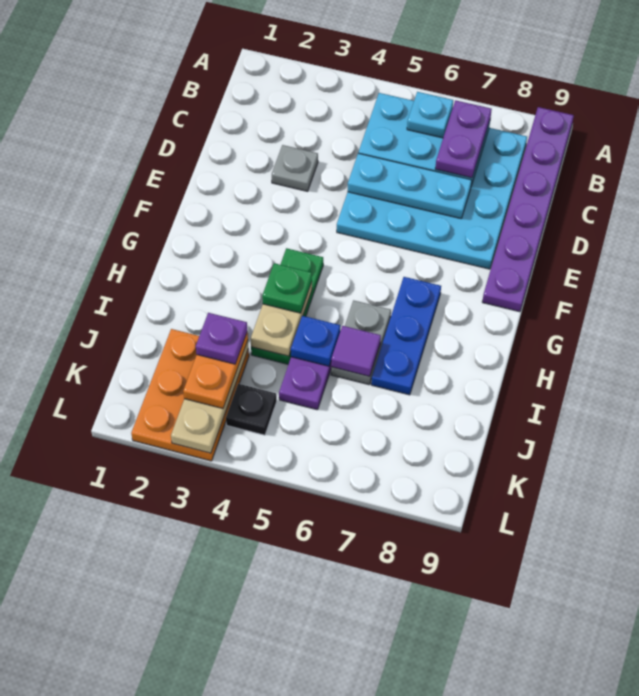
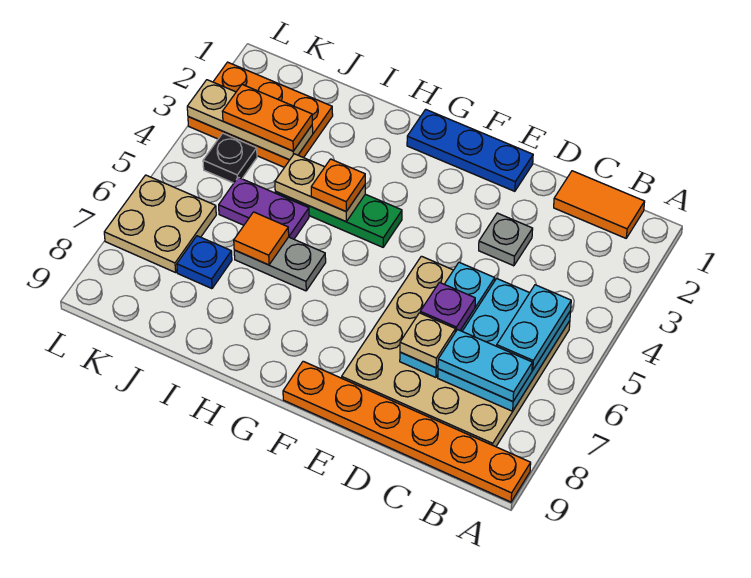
purple 1x6 plate [482,107,574,312] -> orange 1x6 plate [283,361,531,502]
none -> orange 1x2 tile [554,171,645,238]
cyan 4x4 plate [337,128,527,269] -> tan 4x4 plate [342,256,570,447]
cyan 1x1 plate [407,92,453,138] -> cyan 1x2 plate [497,285,571,370]
purple 1x2 plate [435,100,492,178] -> cyan 1x2 plate [438,330,532,402]
none -> tan 1x1 plate [400,313,456,368]
blue 1x3 plate [371,277,441,395] -> blue 1x3 plate moved to [407,109,533,191]
green 1x1 plate [262,263,312,313] -> orange 1x1 plate [311,159,365,211]
blue 1x1 plate [291,316,340,366] -> blue 1x1 plate moved to [177,236,232,289]
purple 1x1 tile [331,326,381,376] -> orange 1x1 tile [234,212,289,265]
purple 1x1 plate [196,313,247,364] -> purple 1x1 plate moved to [420,282,475,332]
none -> tan 2x2 plate [104,175,216,272]

